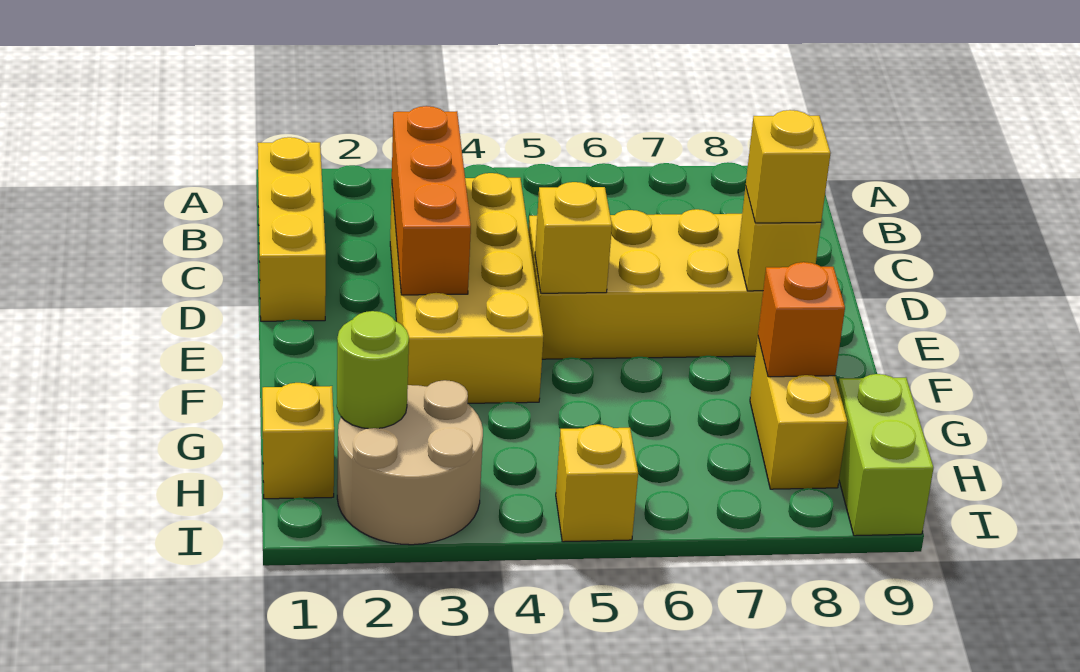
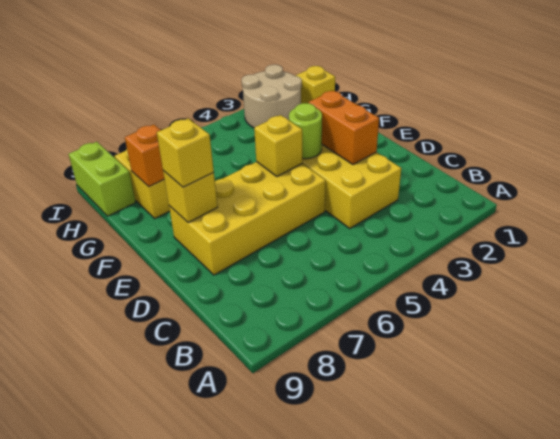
yellow 1x3 brick [258,137,326,321] -> none
orange 1x3 brick [392,106,471,295] -> orange 1x2 brick [309,91,379,165]
lime 1x1 round brick [337,311,409,429] -> lime 1x1 round brick moved to [289,103,322,159]
yellow 1x1 brick [556,424,638,542] -> none

